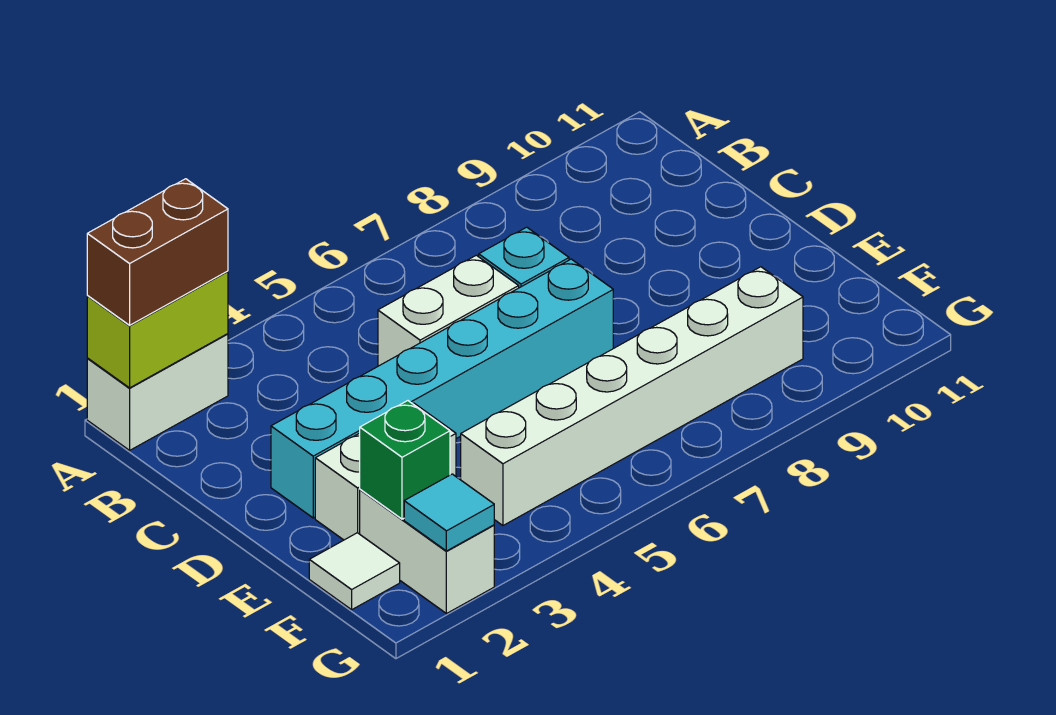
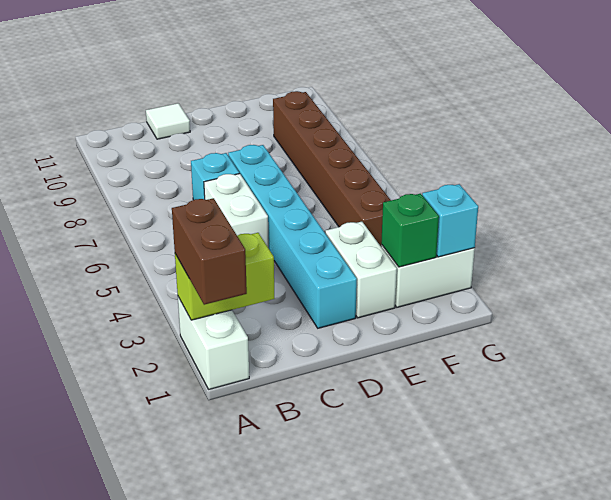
lime 1x2 brick [87,271,228,388] -> lime 1x2 brick turned to [175,233,274,320]
white 1x1 tile [309,533,400,610] -> white 1x1 tile moved to [146,103,190,139]
white 1x6 brick [461,267,803,525] -> brown 1x6 brick [273,91,391,246]
cyan 1x1 tile [404,474,494,551] -> cyan 1x1 brick [422,184,478,257]

